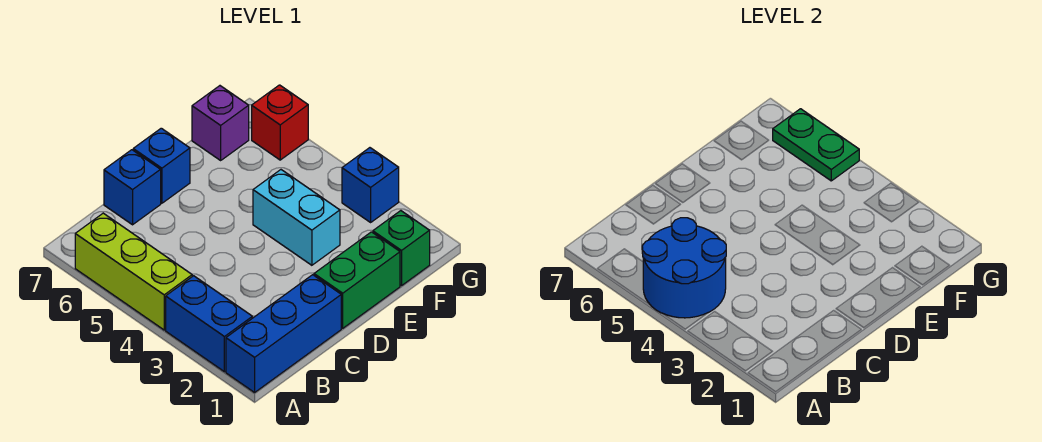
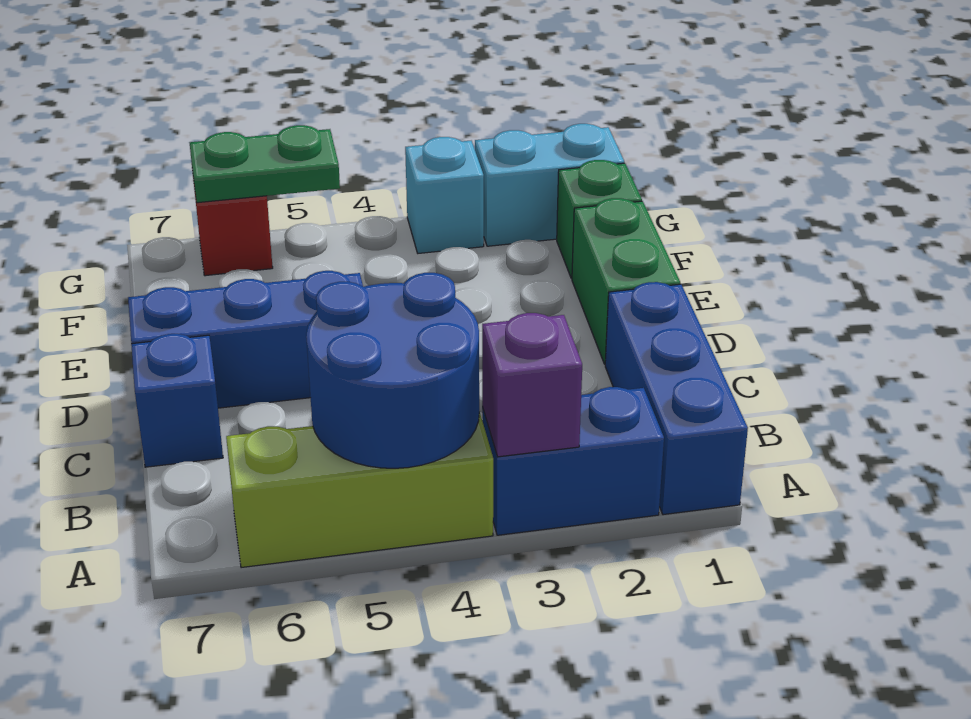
blue 1x1 brick [133,128,190,203] -> blue 1x3 brick [128,271,363,408]
cyan 1x2 brick [253,170,340,265] -> cyan 1x2 brick moved to [475,124,624,246]
purple 1x1 brick [192,86,249,160] -> purple 1x1 brick moved to [482,313,582,457]
blue 1x1 brick [342,148,399,222] -> cyan 1x1 brick [405,137,484,253]

